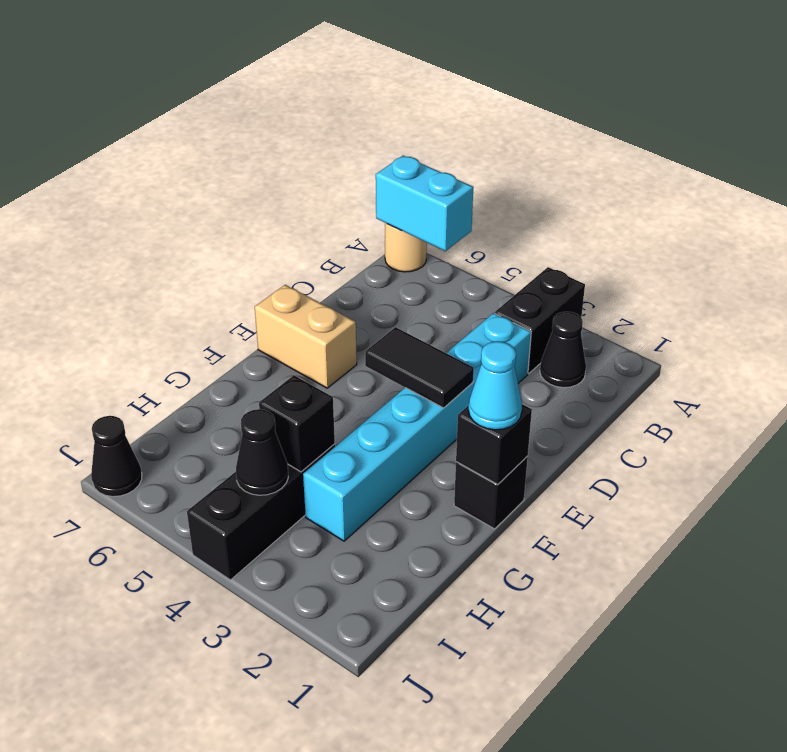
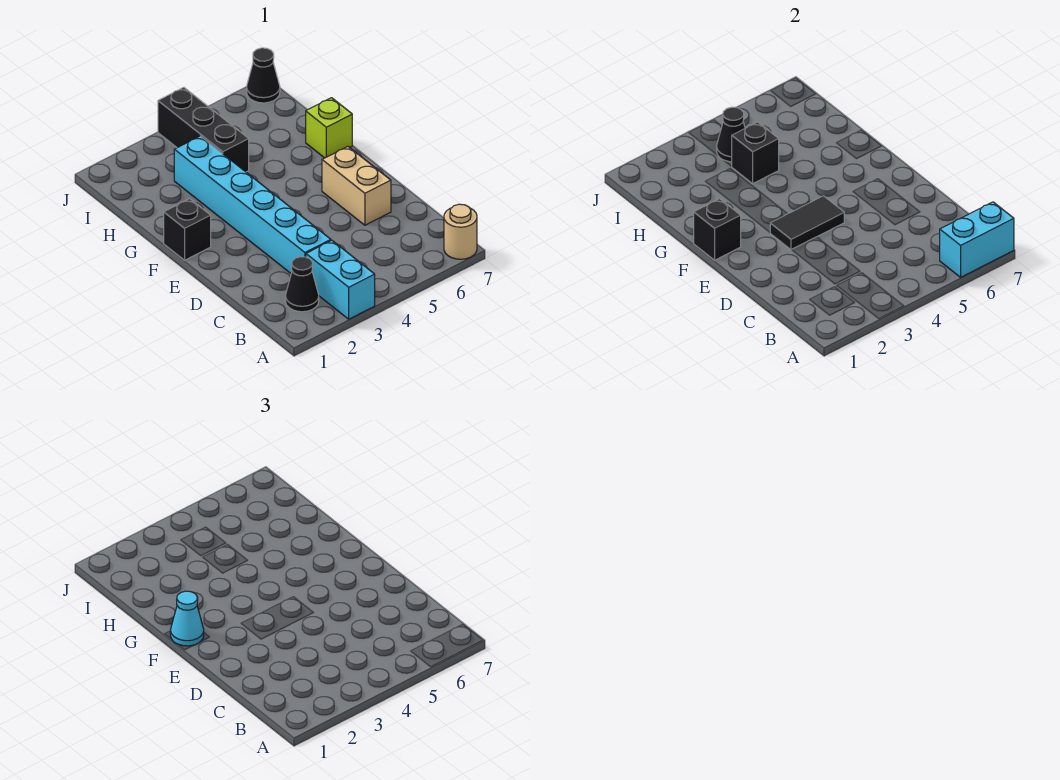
black 1x2 brick [495,267,585,373] -> cyan 1x2 brick [306,240,375,319]
tan 1x2 brick [255,285,357,388] -> tan 1x2 brick turned to [322,147,391,225]
none -> lime 1x1 brick [306,98,352,158]

